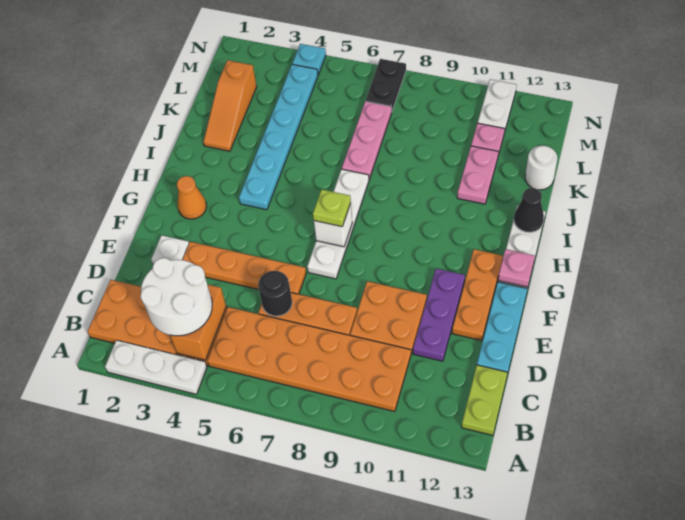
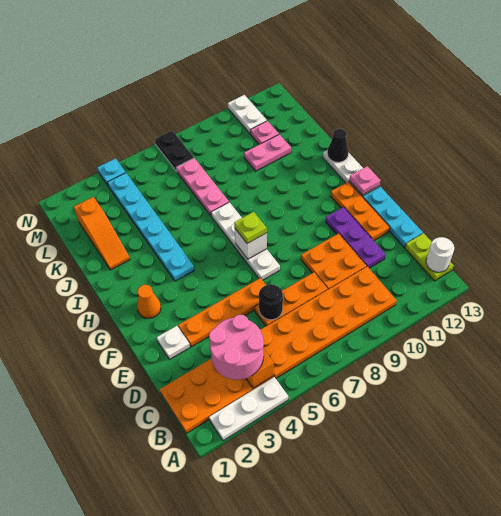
white 2x2 round brick [141,258,212,336] -> pink 2x2 round brick [209,315,264,380]
pink 1x2 plate [457,146,498,204] -> pink 1x2 plate turned to [244,134,291,171]
white 1x1 round brick [525,146,557,190] -> white 1x1 round brick moved to [426,237,454,272]

